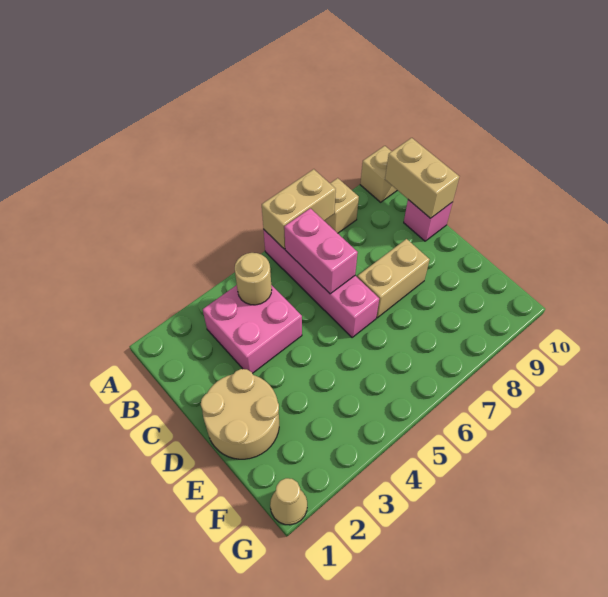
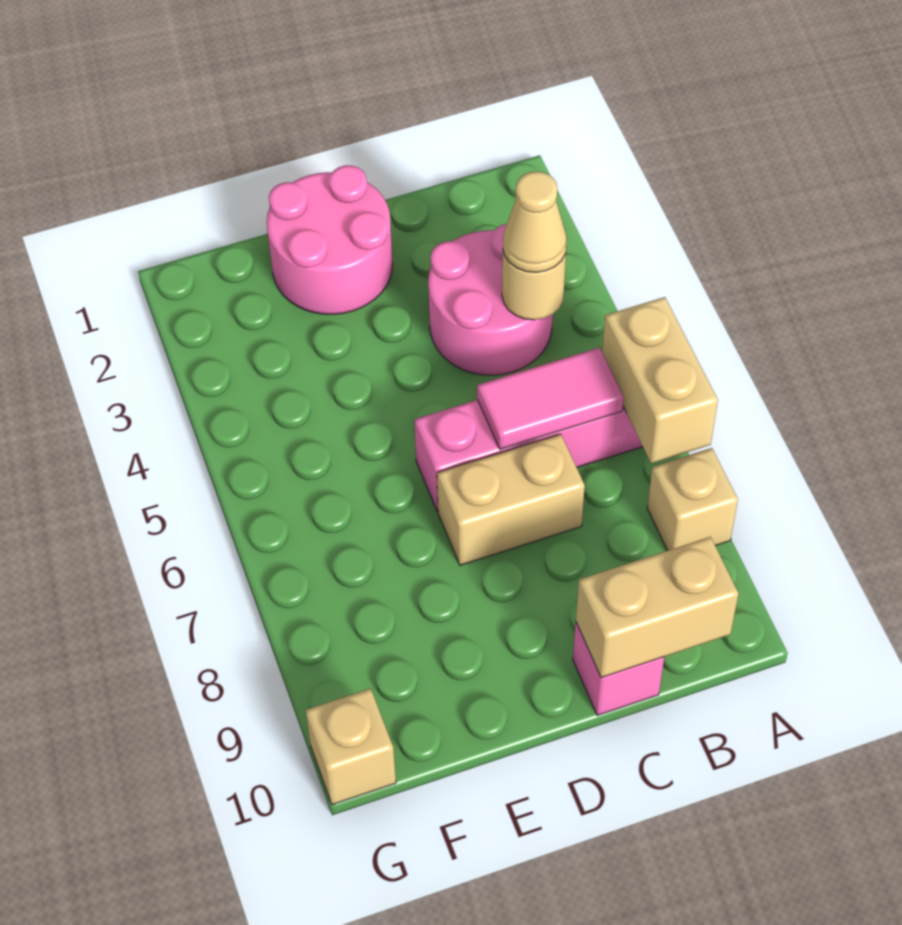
tan 1x1 brick [360,146,397,202] -> tan 1x1 brick moved to [306,688,396,805]
pink 2x2 brick [203,285,302,373] -> pink 2x2 round brick [428,224,553,375]
pink 1x2 brick [284,208,358,294] -> pink 1x2 tile [477,348,624,449]
tan 2x2 round brick [201,369,279,459] -> pink 2x2 round brick [267,165,393,314]
tan 1x2 brick [357,239,430,318] -> tan 1x2 brick turned to [437,434,585,565]
tan 1x1 cone [270,478,307,525] -> tan 1x1 cone moved to [503,172,567,272]

